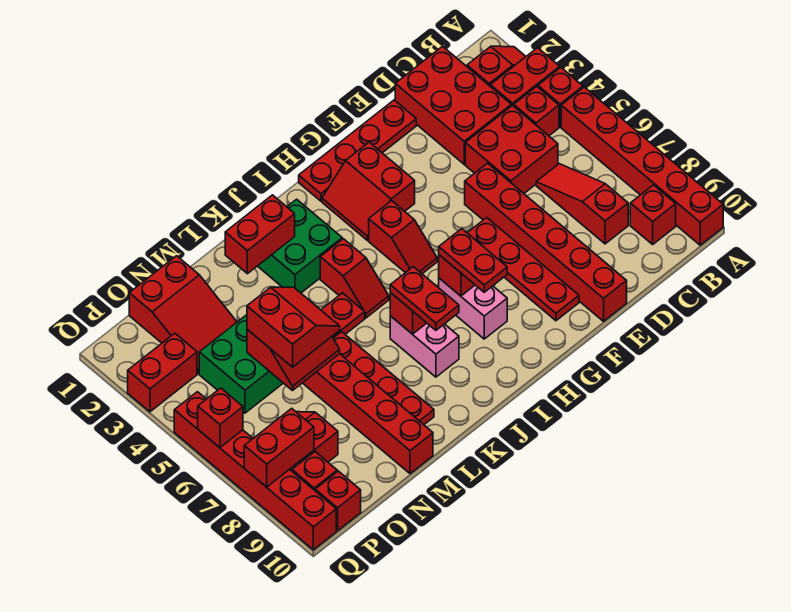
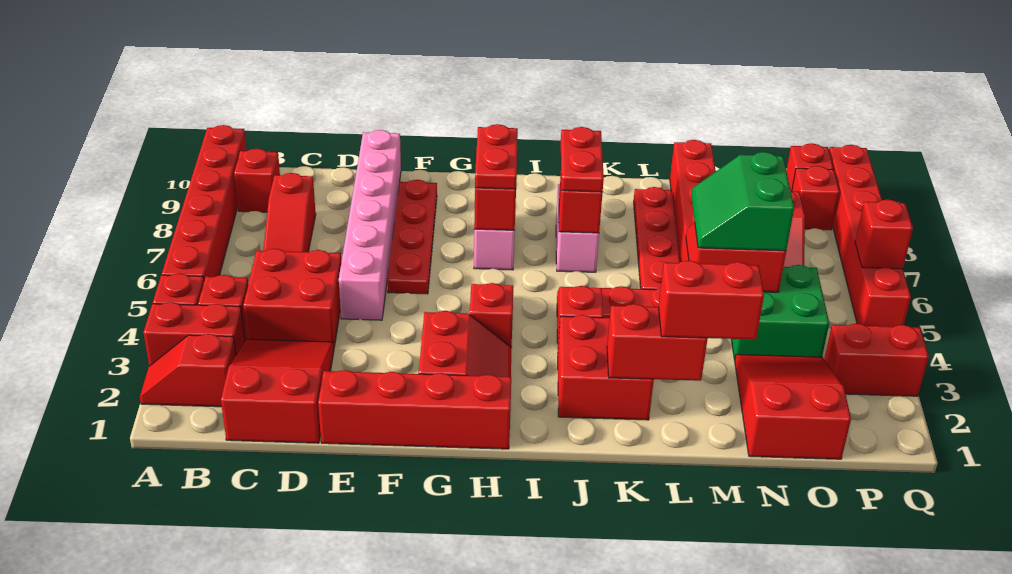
red 2x3 brick [395,46,511,164] -> red 2x3 slope [221,339,334,443]
red 1x4 plate [299,100,416,201] -> red 1x4 brick [318,370,511,449]
red 1x6 brick [465,163,627,321] -> pink 1x6 brick [339,130,401,320]
green 2x2 brick [258,199,342,293] -> red 2x2 brick [558,315,654,420]
red 2x2 slope [247,287,340,367] -> green 2x2 slope [691,152,794,251]
red 1x2 brick [244,408,314,487] -> red 1x2 brick moved to [659,261,764,340]

